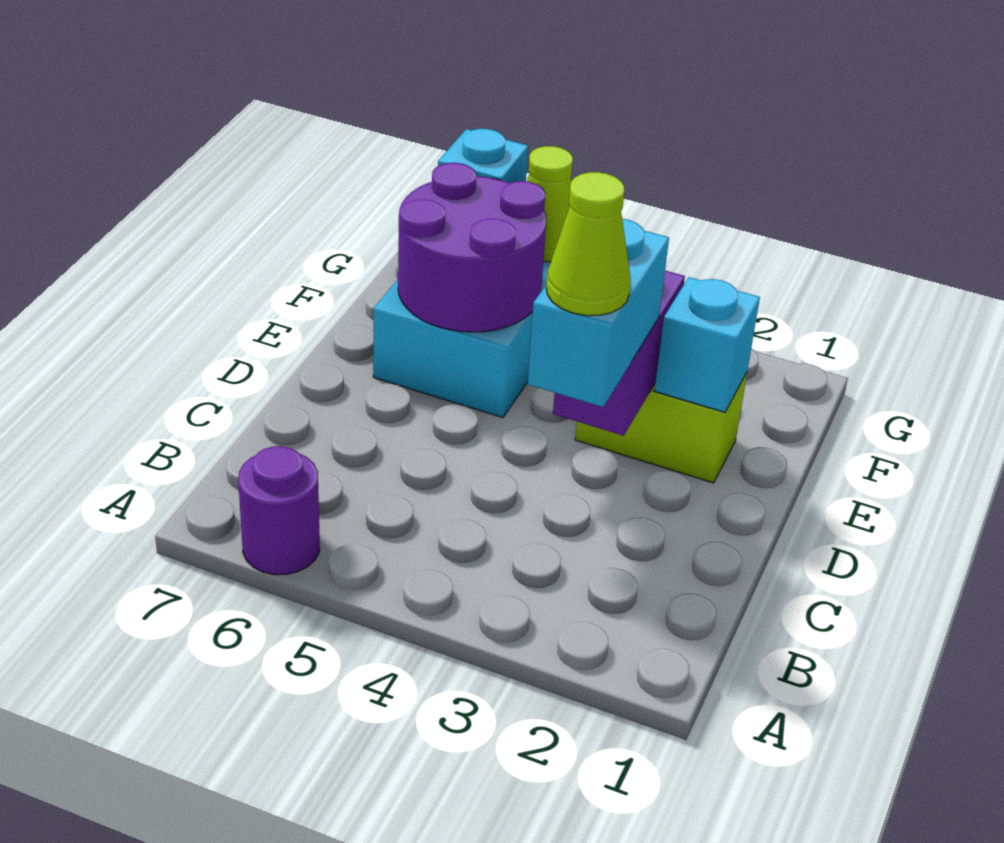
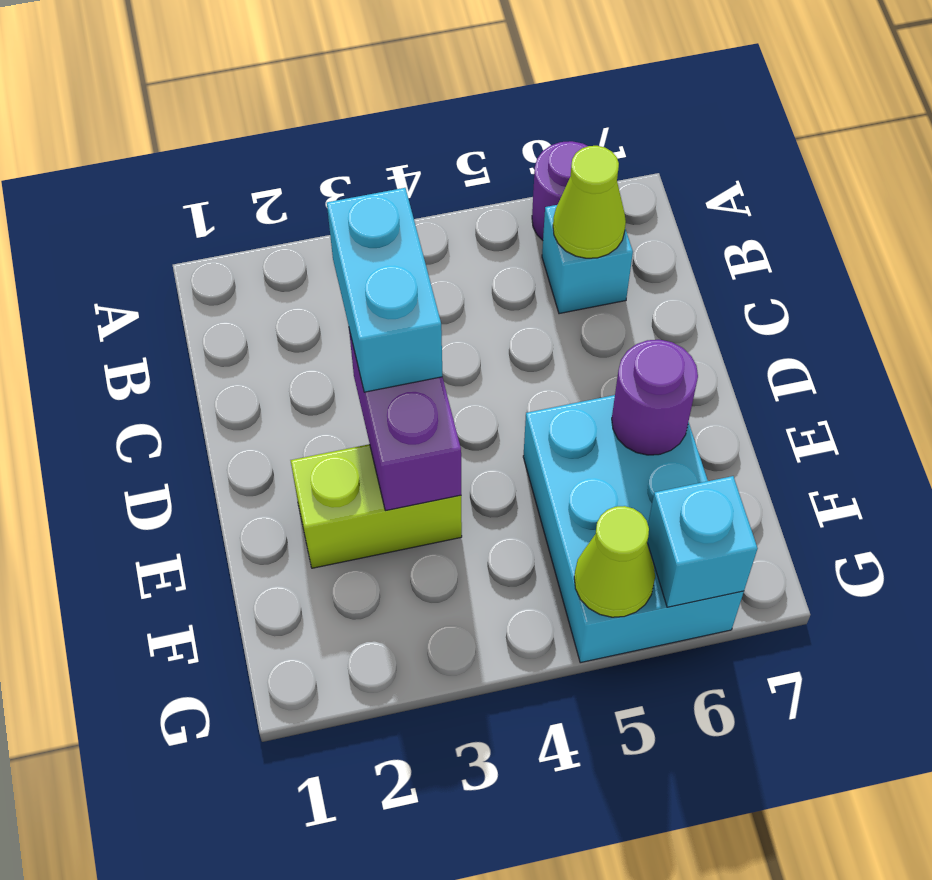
lime 1x1 cone [546,172,631,316] -> lime 1x1 cone moved to [553,146,626,258]
cyan 1x1 brick [654,277,760,412] -> cyan 1x1 brick moved to [542,205,633,314]
purple 2x2 round brick [398,163,546,332] -> purple 1x1 round brick [612,340,698,455]

